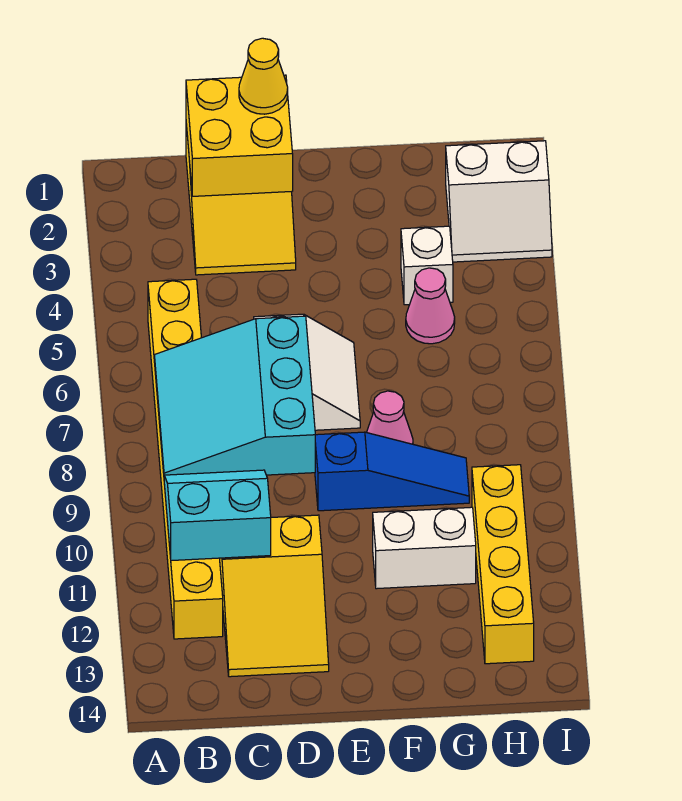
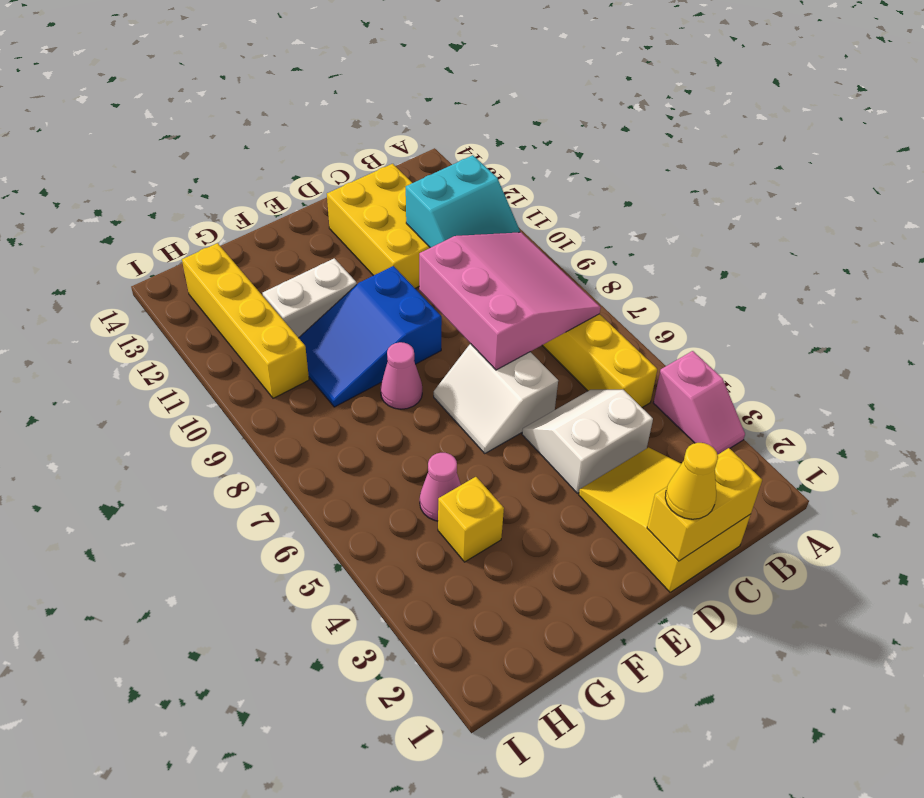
none -> pink 1x2 slope [654,351,745,455]
cyan 3x3 slope [154,316,315,475] -> pink 3x3 slope [419,232,601,370]
yellow 2x2 brick [186,75,293,196] -> yellow 1x2 brick [647,448,762,561]
yellow 2x3 slope [220,515,329,677] -> yellow 2x3 brick [327,164,430,288]
blue 1x3 slope [315,432,469,511] -> blue 2x3 slope [299,266,442,407]
white 1x1 brick [401,226,453,305] -> yellow 1x1 brick [438,477,504,562]
white 2x2 slope [446,141,552,262] -> white 2x2 slope moved to [522,390,653,493]

